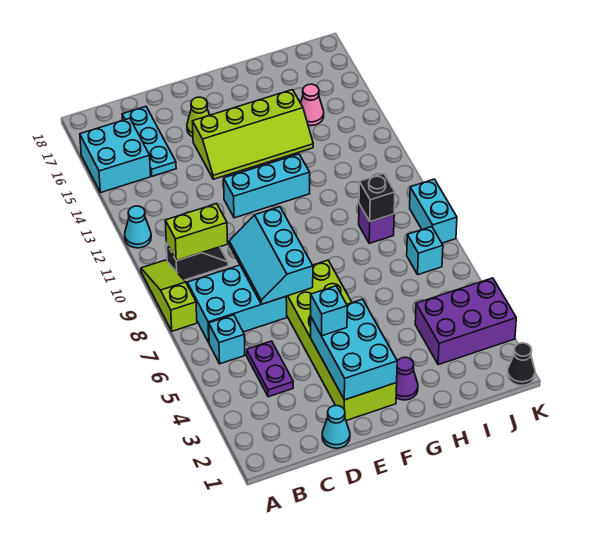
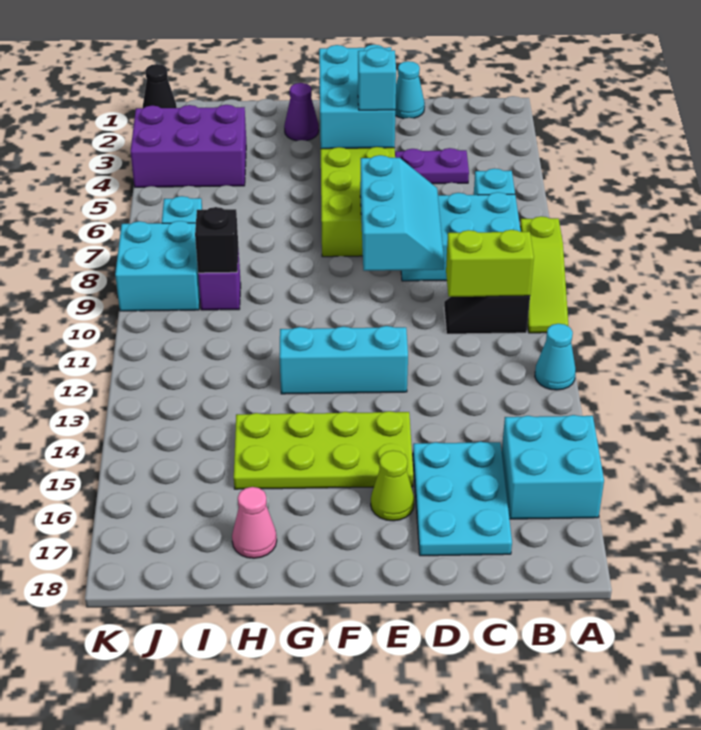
purple 1x2 plate [247,341,293,397] -> purple 1x2 plate turned to [395,148,469,184]
cyan 1x3 plate [122,107,176,176] -> cyan 2x3 plate [413,442,512,556]
lime 2x4 slope [193,90,313,179] -> lime 2x4 plate [234,411,413,489]
pink 1x1 cone [301,84,324,126] -> pink 1x1 cone moved to [232,487,277,558]
cyan 1x2 brick [410,179,457,243] -> cyan 2x2 brick [115,221,200,311]

